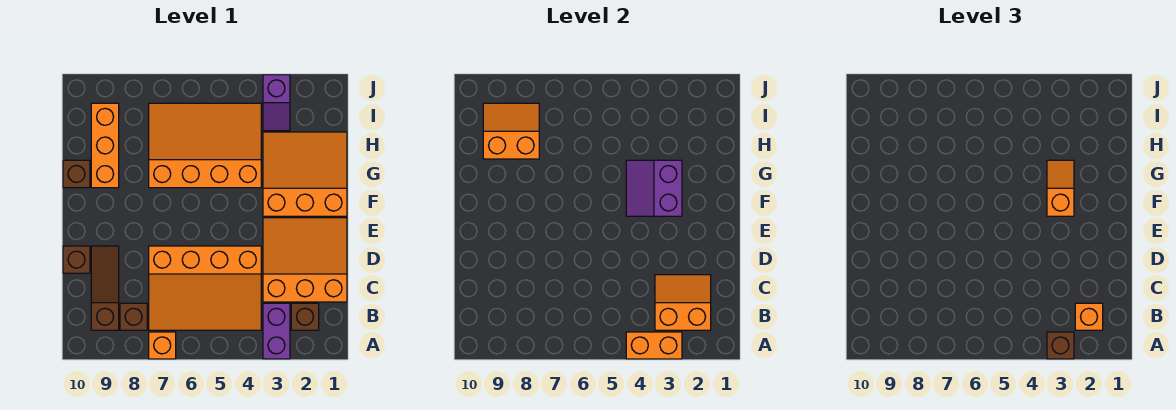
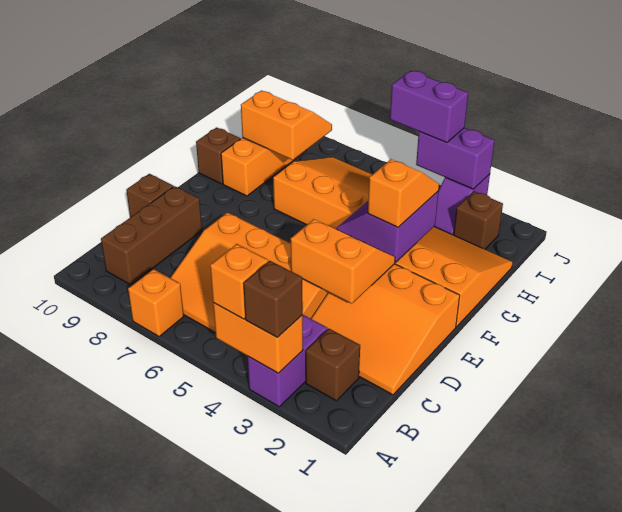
orange 2x2 slope [655,275,711,330] -> orange 2x2 slope moved to [291,219,395,304]
orange 1x1 brick [1075,303,1103,330] -> orange 1x1 brick moved to [210,244,268,319]
brown 1x1 brick [120,303,147,330] -> brown 1x1 brick moved to [454,191,503,249]
brown 1x3 slope [91,246,119,330] -> brown 1x3 brick [101,186,202,285]
orange 3x3 slope [263,218,347,302] -> orange 3x3 slope turned to [311,264,460,395]
none -> purple 1x2 brick [416,128,495,189]
none -> purple 1x2 brick [390,71,468,143]

